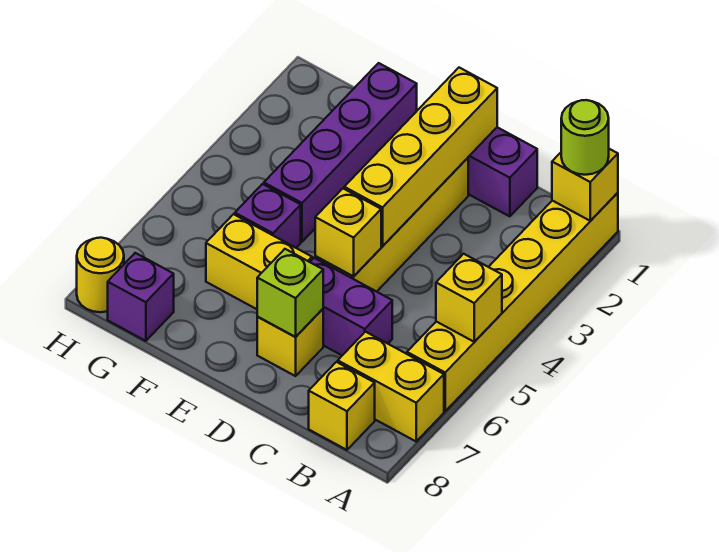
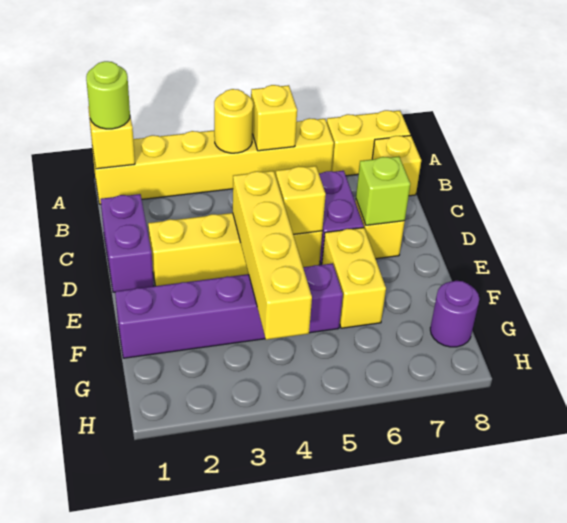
yellow 1x2 brick [338,332,444,441] -> yellow 1x2 brick turned to [327,110,410,176]
yellow 1x4 brick [344,68,497,246] -> yellow 1x4 brick turned to [233,171,312,340]
purple 1x1 brick [108,253,174,341] -> purple 1x1 round brick [430,281,479,347]
yellow 1x1 round brick [77,238,124,312] -> yellow 1x1 round brick moved to [214,89,253,153]

